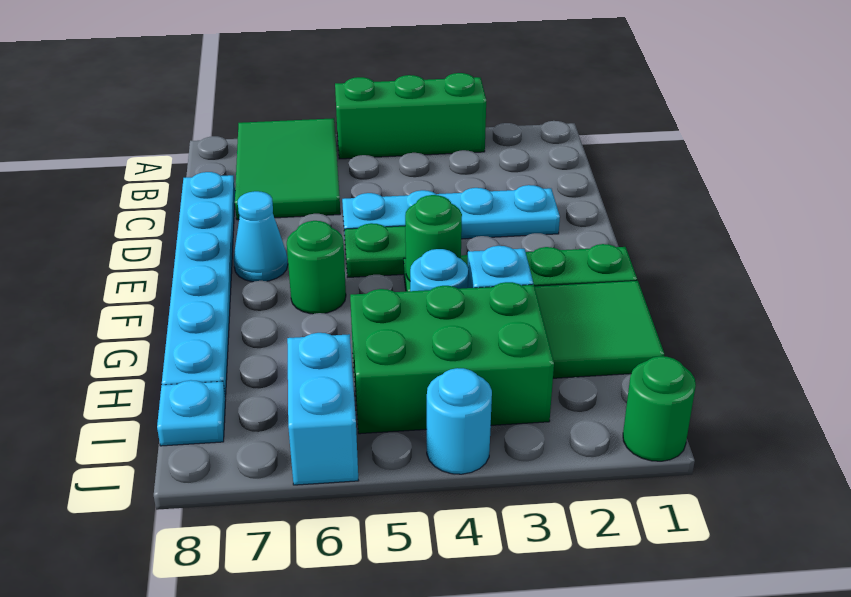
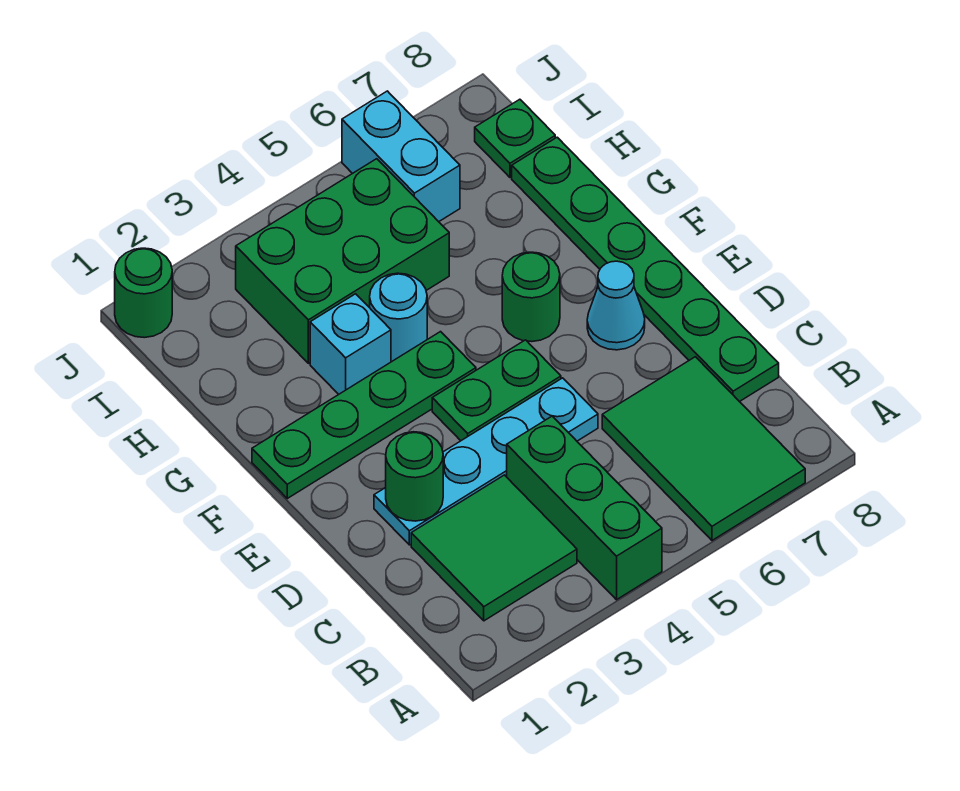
green 1x3 brick [335,73,486,159] -> green 1x3 brick turned to [507,416,662,600]
cyan 1x6 plate [162,172,235,398] -> green 1x6 plate [512,137,779,402]
green 1x1 round brick [405,195,462,281] -> green 1x1 round brick moved to [386,432,443,521]
green 2x2 tile [534,280,664,378] -> green 2x2 tile moved to [411,475,577,621]
cyan 1x1 plate [157,380,226,446] -> green 1x1 plate [475,99,555,177]
cyan 1x1 round brick [427,368,492,474] -> none

